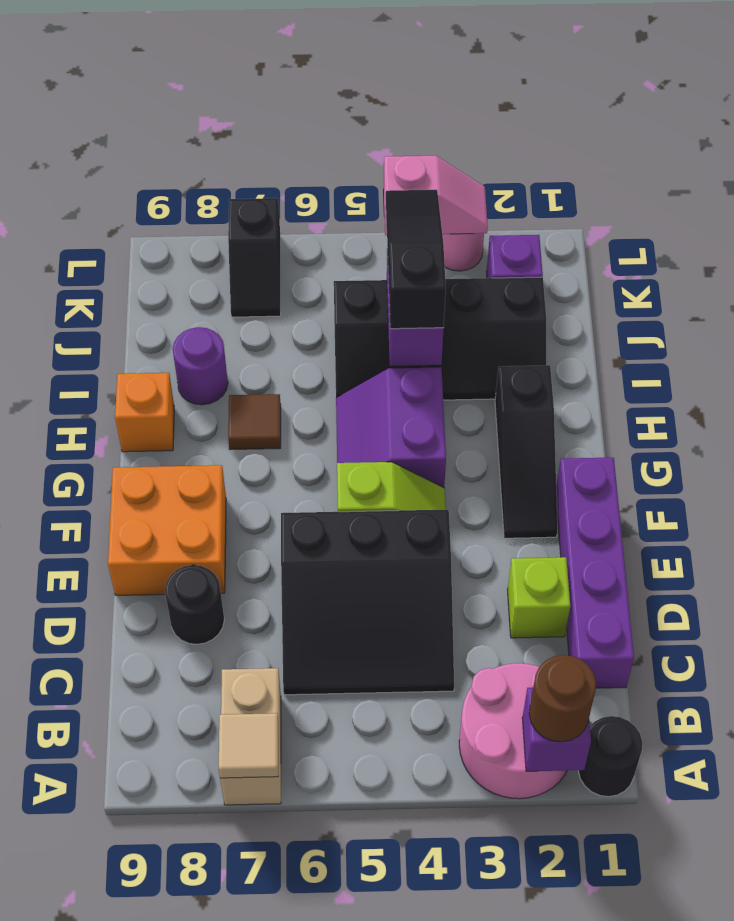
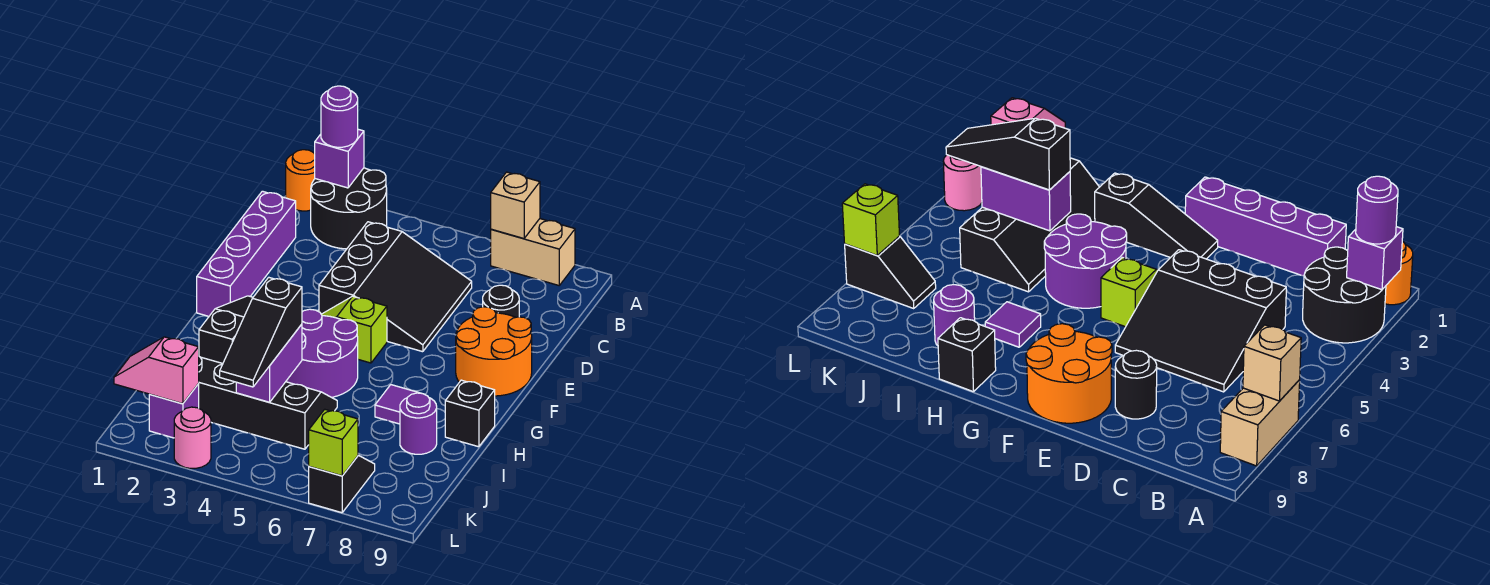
black 1x1 round brick [578,716,642,797] -> orange 1x1 round brick [286,150,315,211]
pink 2x2 round brick [459,663,567,799] -> black 2x2 round brick [311,168,387,249]
brown 1x1 round brick [529,655,596,742] -> purple 1x1 round brick [321,86,358,147]
tan 1x2 brick [220,668,281,805] -> tan 1x2 brick turned to [491,219,575,285]
tan 1x1 tile [219,713,278,778] -> tan 1x1 brick [491,172,540,239]
black 3x3 slope [281,510,454,695] -> black 3x3 slope turned to [319,222,472,352]
lime 1x1 brick [508,557,570,638] -> lime 1x1 brick moved to [309,409,358,476]
orange 2x2 brick [108,465,226,595] -> orange 2x2 round brick [456,307,532,396]
purple 2x2 slope [336,367,446,488] -> purple 2x2 round brick [286,309,358,397]
brown 1x1 tile [228,394,281,449] -> purple 1x1 tile [375,385,419,424]
orange 1x1 brick [115,373,174,452] -> black 1x1 brick [445,380,495,447]
pink 1x2 slope [384,156,488,235] -> pink 1x2 slope moved to [114,337,199,404]

